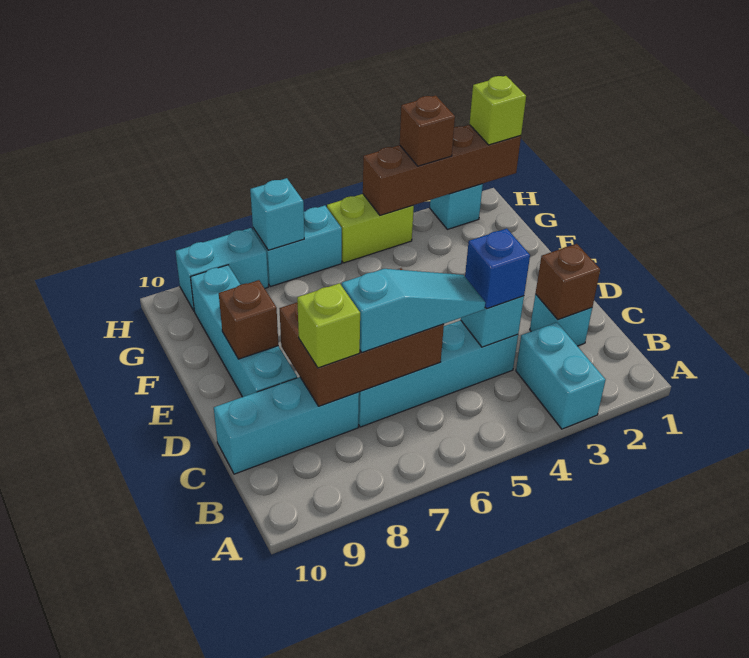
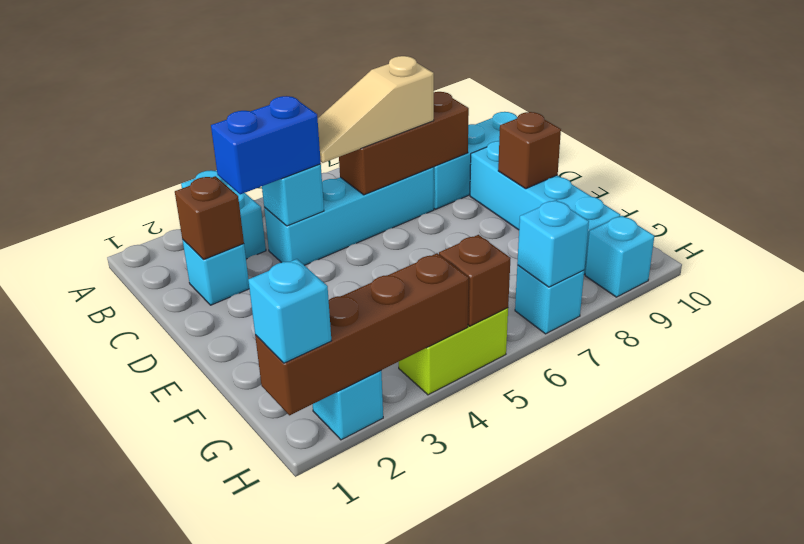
blue 1x1 brick [465,228,530,308] -> blue 1x2 brick [211,96,321,194]
cyan 1x3 slope [342,269,485,352] -> tan 1x3 slope [318,56,434,163]
brown 2x3 brick [280,268,444,406] -> brown 1x3 brick [339,92,469,195]
lime 1x1 brick [297,283,360,368] -> none
lime 1x1 brick [470,76,526,145] -> cyan 1x1 brick [248,259,331,363]
brown 1x1 brick [400,95,455,166] -> brown 1x1 brick moved to [439,235,511,326]
cyan 1x2 brick [253,205,342,287] -> cyan 1x1 brick [515,265,584,334]
cyan 1x2 brick [176,228,268,310] -> cyan 1x1 brick [585,216,654,297]

